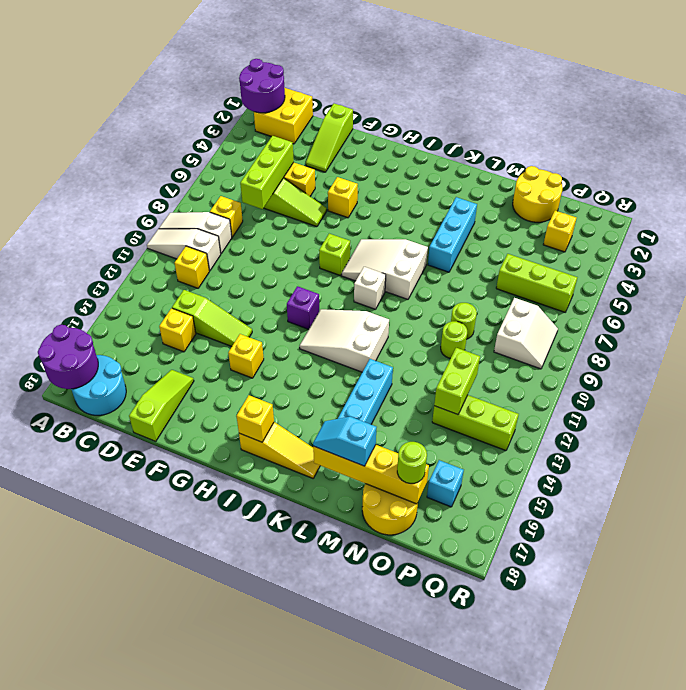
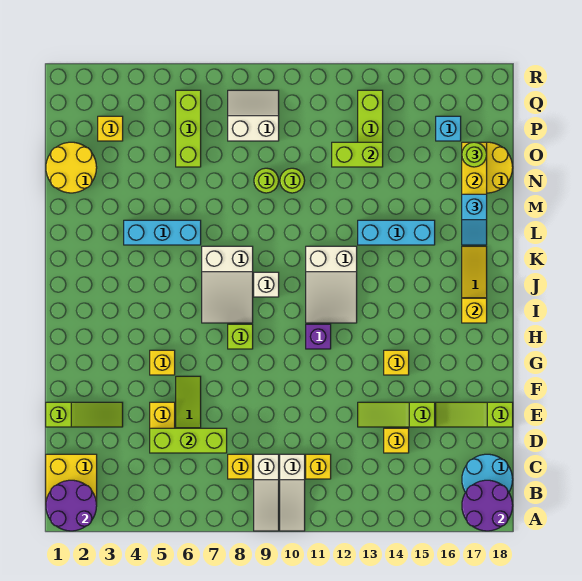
lime 1x3 slope [172,290,252,346] -> lime 1x3 slope turned to [358,402,435,427]

